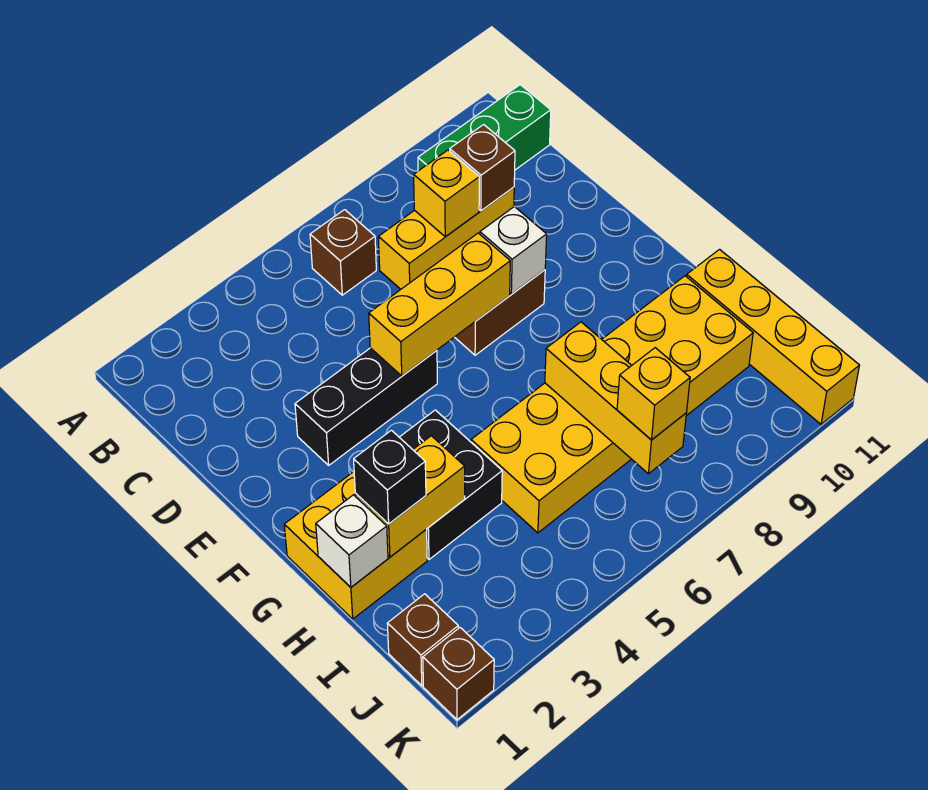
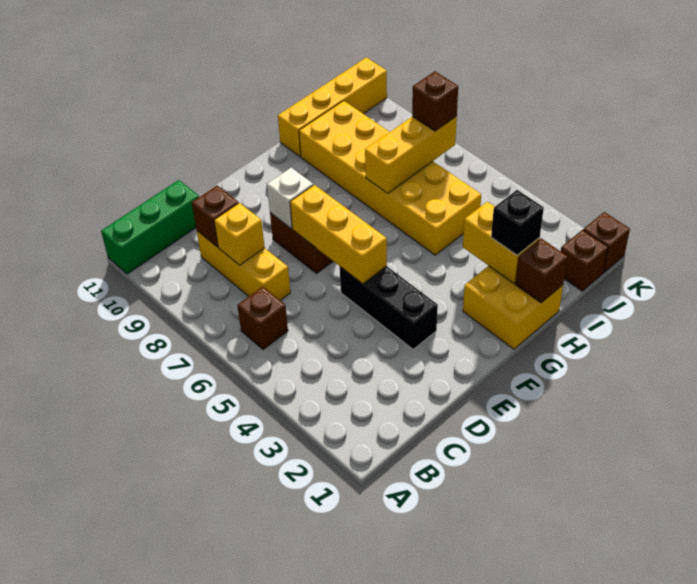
green 1x3 brick [418,85,551,171] -> green 1x3 brick turned to [101,180,199,274]
black 2x2 brick [399,410,502,559] -> none
white 1x1 brick [316,495,388,587] -> brown 1x1 brick [515,238,568,303]
yellow 1x1 brick [617,348,690,440] -> brown 1x1 brick [412,71,458,131]

